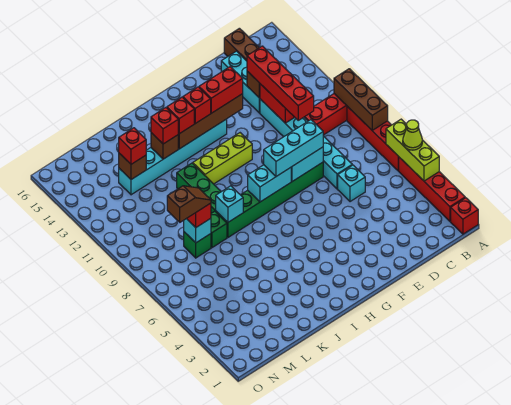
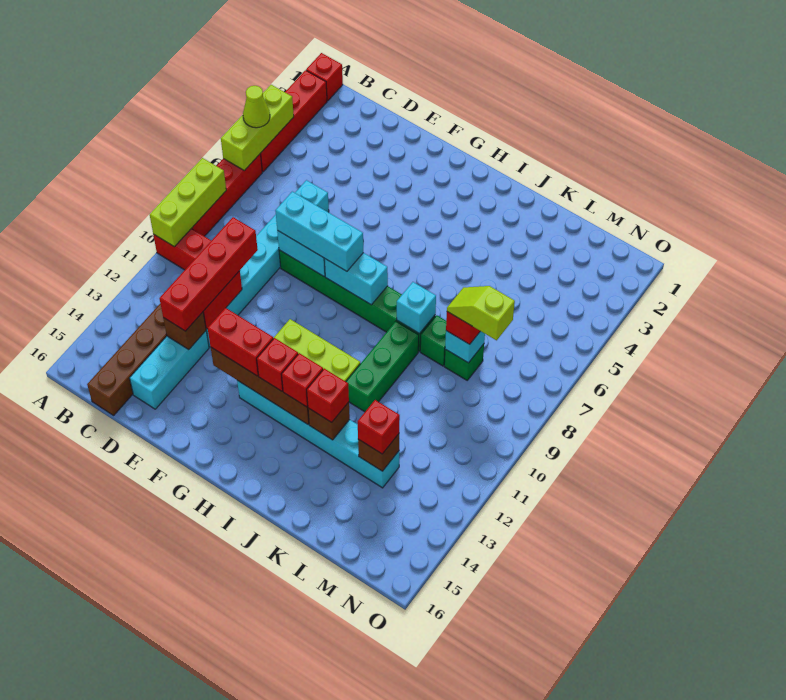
brown 1x3 brick [334,69,388,131] -> lime 1x3 brick [150,158,226,247]
brown 1x2 slope [167,186,211,222] -> lime 1x2 slope [447,286,515,340]

